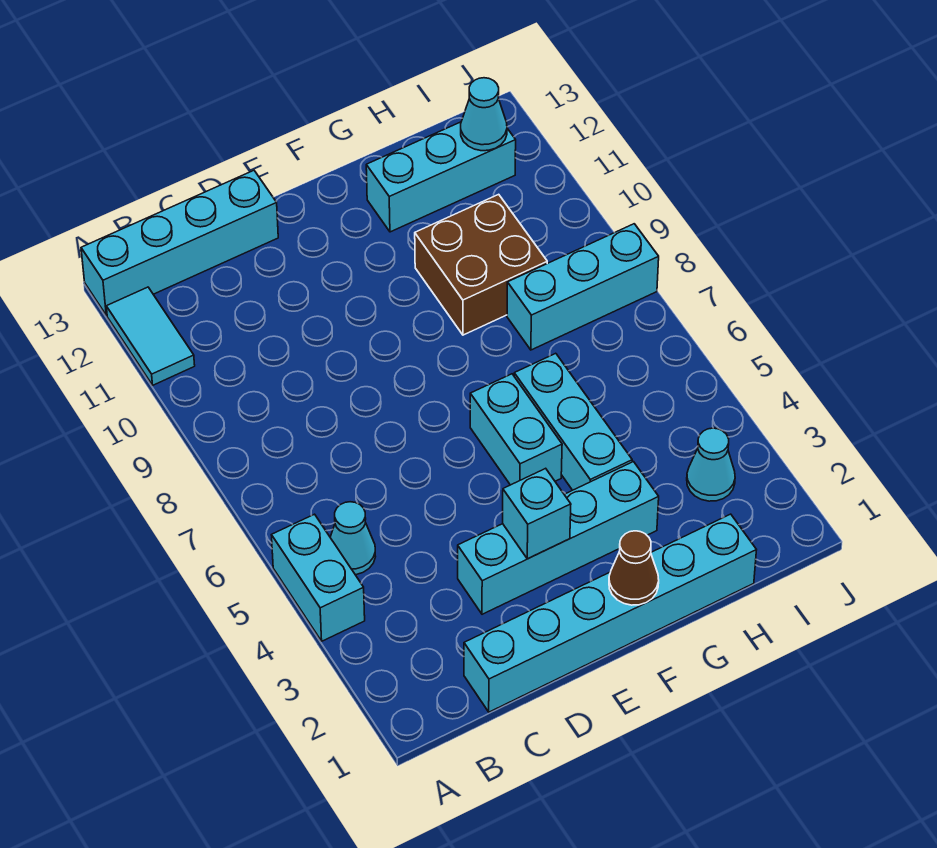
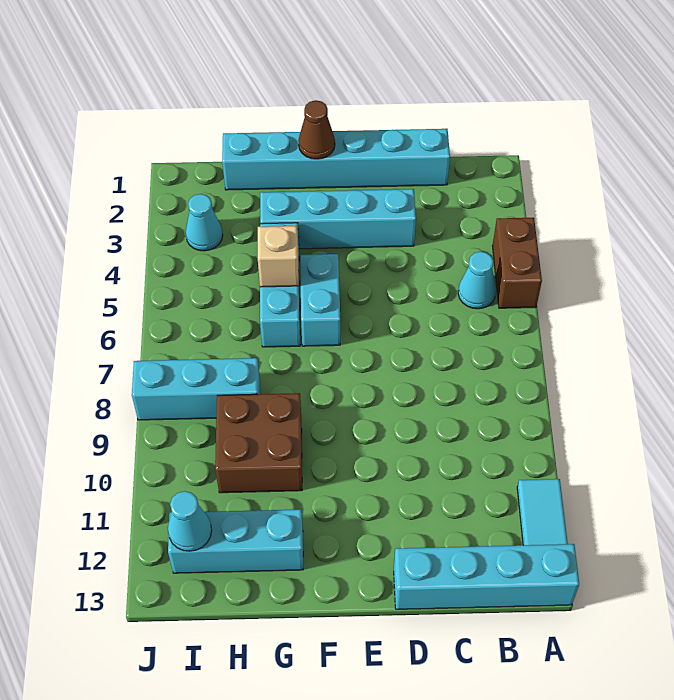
cyan 1x2 brick [272,514,365,641] -> brown 1x2 brick [493,218,542,308]
cyan 1x1 brick [503,468,571,559] -> none
none -> tan 1x1 brick [258,226,299,287]

